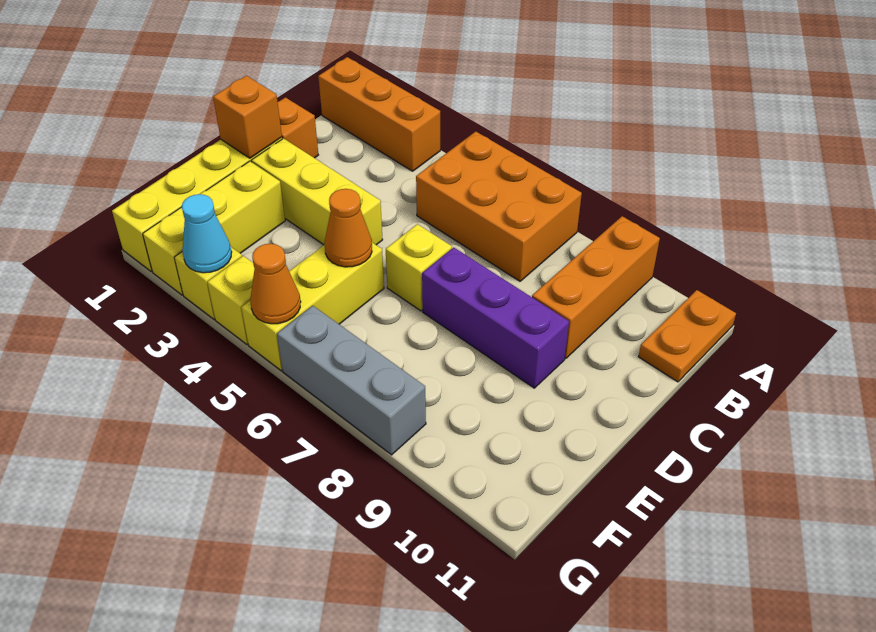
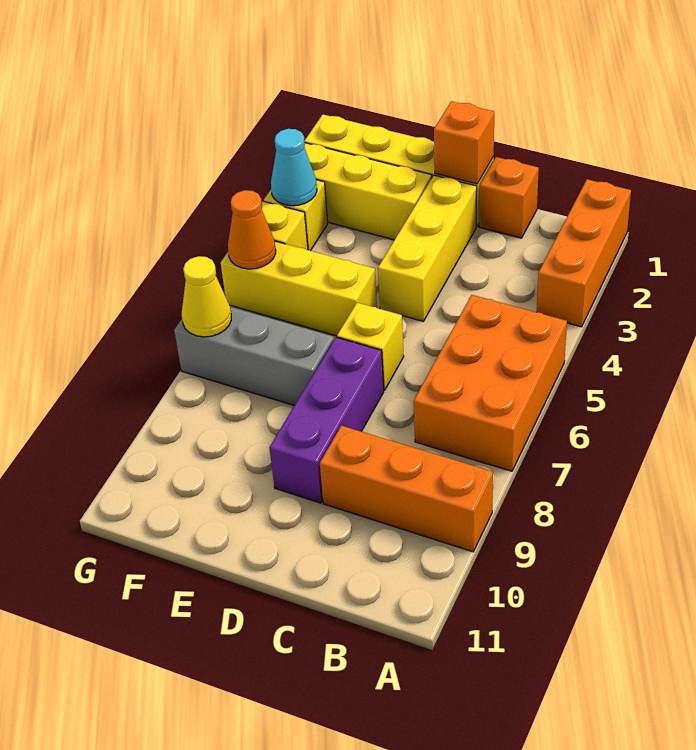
orange 1x2 plate [638,290,736,382] -> none
orange 1x1 cone [325,189,372,267] -> none
grey 1x3 brick [277,306,426,455] -> grey 1x3 brick turned to [174,307,334,405]
none -> yellow 1x1 cone [182,256,231,337]

